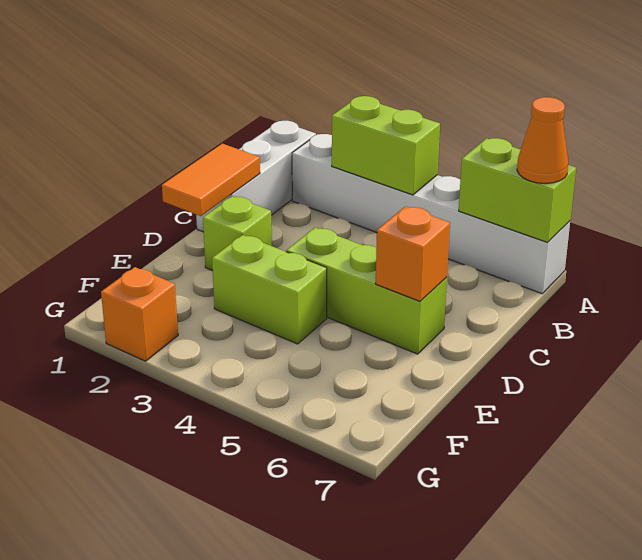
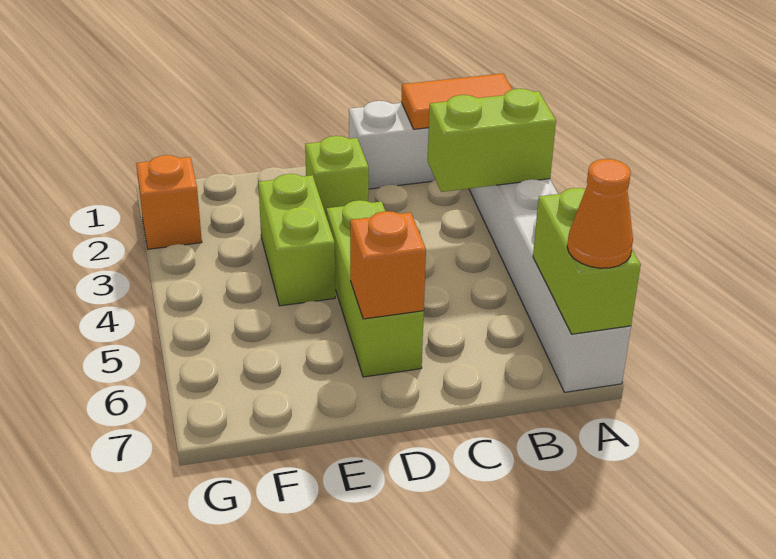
lime 1x2 brick [332,96,440,195] -> lime 1x2 brick turned to [428,89,556,192]
orange 1x2 tile [162,144,260,216] -> orange 1x2 tile moved to [401,73,512,129]

